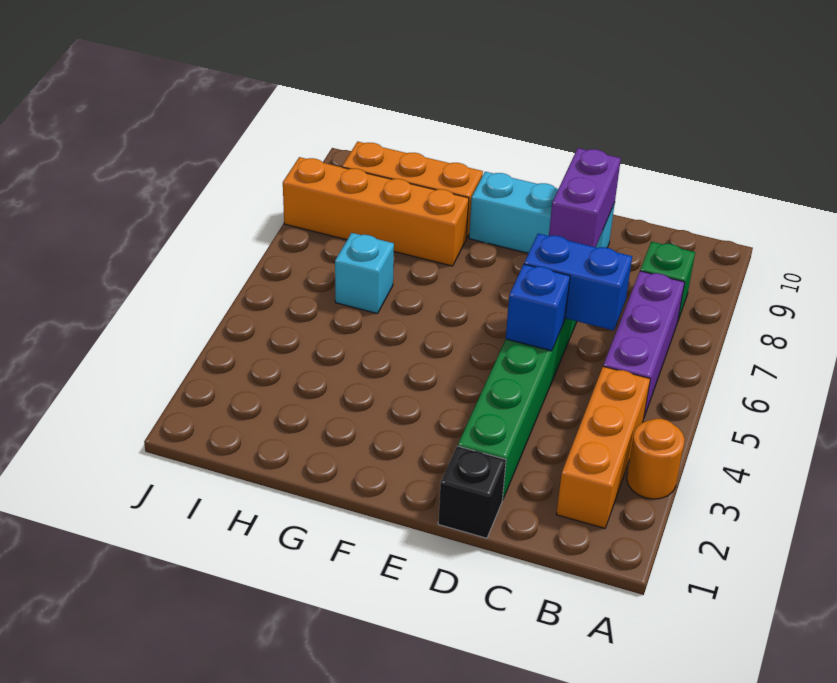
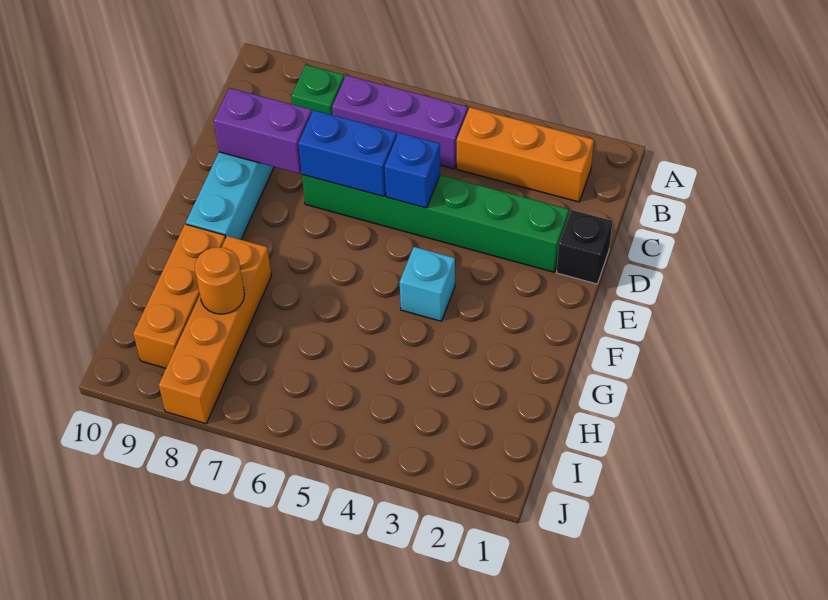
orange 1x1 round brick [627,419,685,499] -> orange 1x1 round brick moved to [195,247,244,314]
blue 1x2 brick [524,233,632,331] -> blue 1x2 brick turned to [298,110,397,196]
cyan 1x1 brick [335,233,394,314] -> cyan 1x1 brick moved to [400,247,455,321]

